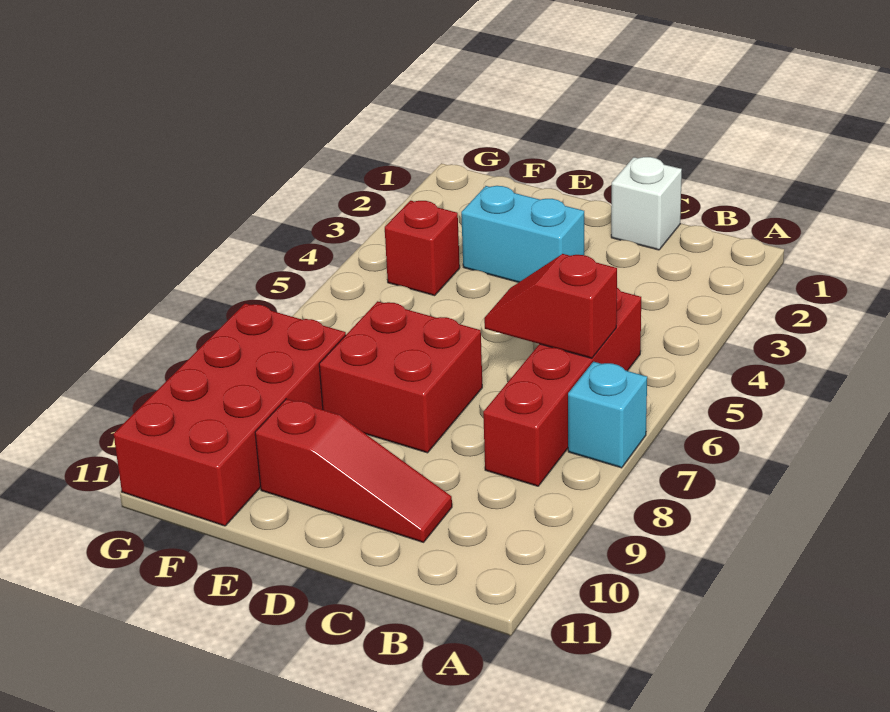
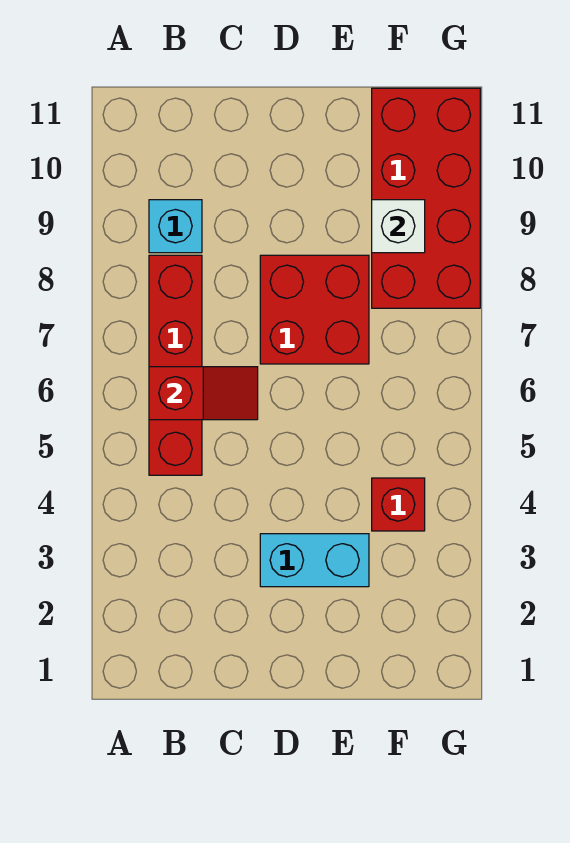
cyan 1x1 brick [568,362,647,468] -> cyan 1x1 brick moved to [149,200,202,253]
white 1x1 brick [611,157,682,250] -> white 1x1 brick moved to [372,200,425,253]
red 1x3 slope [255,399,452,542] -> none

